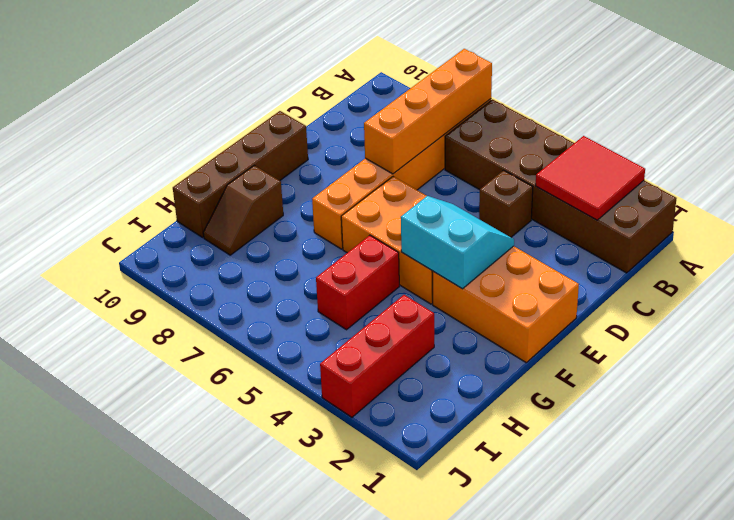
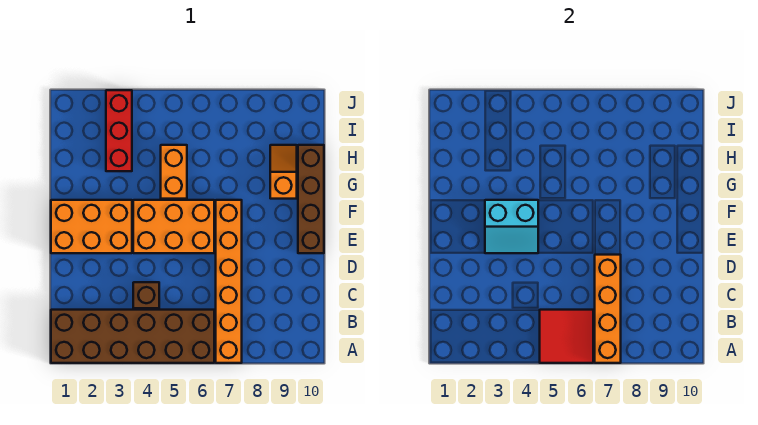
red 2x2 tile [536,136,645,220] -> red 2x2 tile moved to [540,310,593,363]
red 1x2 brick [316,235,399,330] -> orange 1x2 brick [161,145,187,199]
brown 1x2 slope [203,166,283,255] -> orange 1x2 slope [270,145,297,199]

